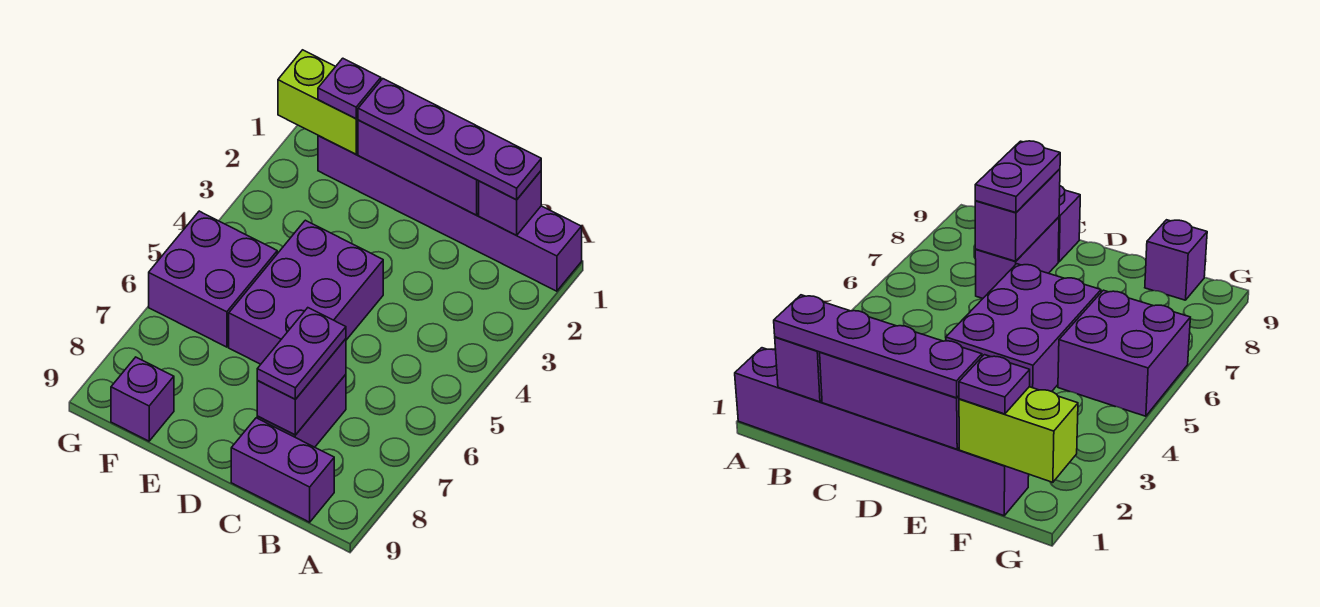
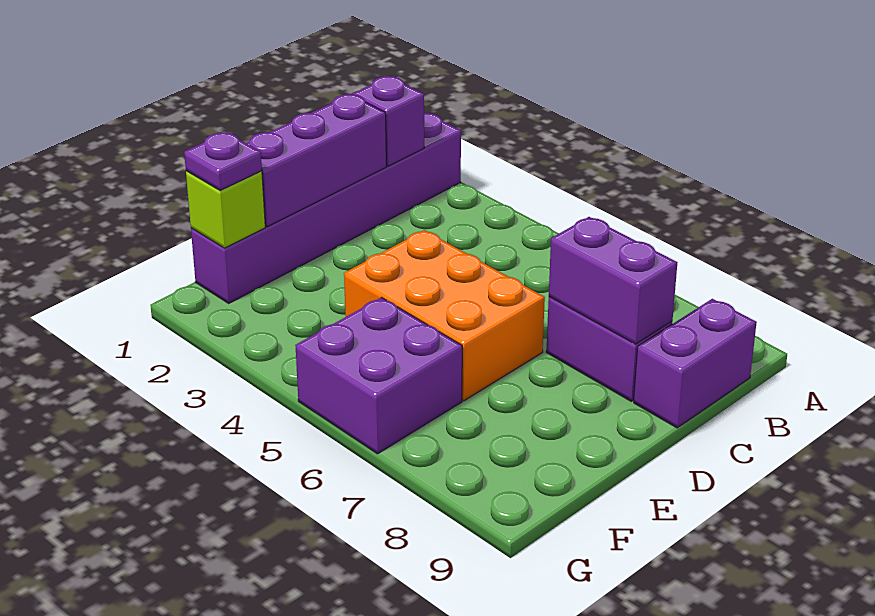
purple 1x4 plate [358,79,541,200] -> none
purple 1x2 plate [257,308,346,399] -> none
purple 2x3 brick [229,220,383,364] -> orange 2x3 brick [344,230,545,401]
lime 1x2 brick [278,50,358,154] -> lime 1x1 brick [186,171,265,248]
purple 1x1 brick [111,357,174,441] -> none

